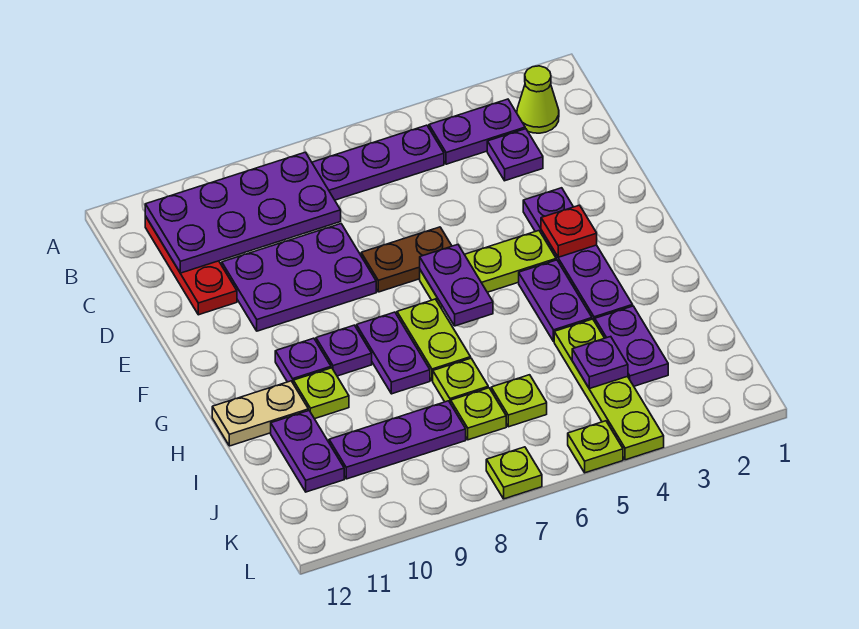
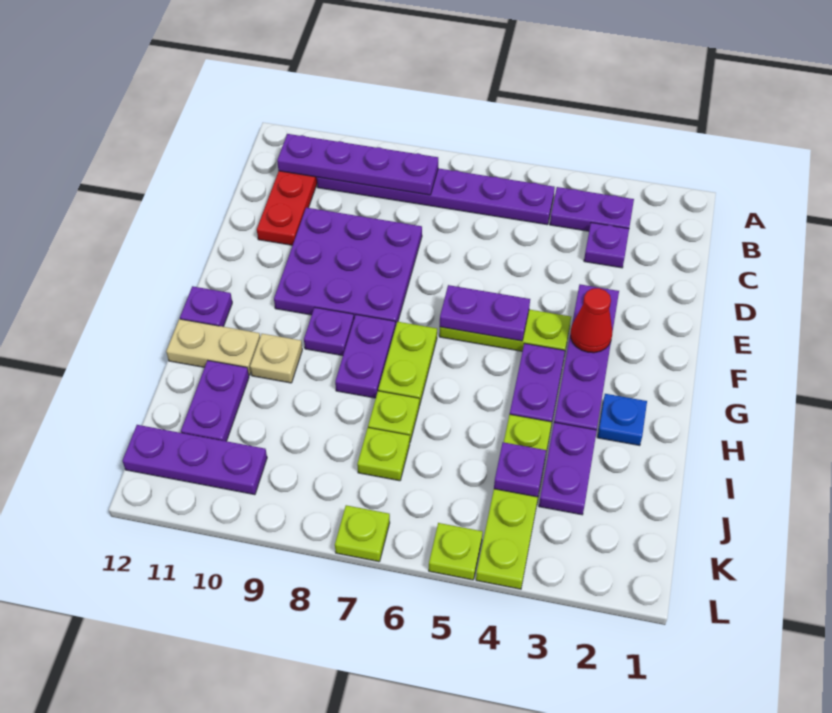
lime 1x1 cone [517,66,559,133] -> none
purple 2x4 plate [145,152,341,273] -> purple 1x4 plate [277,134,438,195]
purple 2x3 plate [222,224,376,331] -> purple 3x3 plate [274,208,422,327]
brown 1x2 plate [361,227,452,292] -> none
red 1x1 plate [541,205,597,257] -> red 1x1 cone [571,288,612,353]
purple 1x2 plate [420,245,493,326] -> purple 1x2 plate turned to [440,285,530,341]
purple 1x1 plate [275,338,331,382] -> purple 1x1 plate moved to [180,286,232,327]
none -> blue 1x1 plate [597,394,647,446]
lime 1x1 plate [293,368,349,419] -> tan 1x1 plate [250,334,302,383]
lime 1x1 plate [491,375,547,427] -> none
purple 1x3 plate [329,401,466,479] -> purple 1x3 plate moved to [122,425,267,495]

